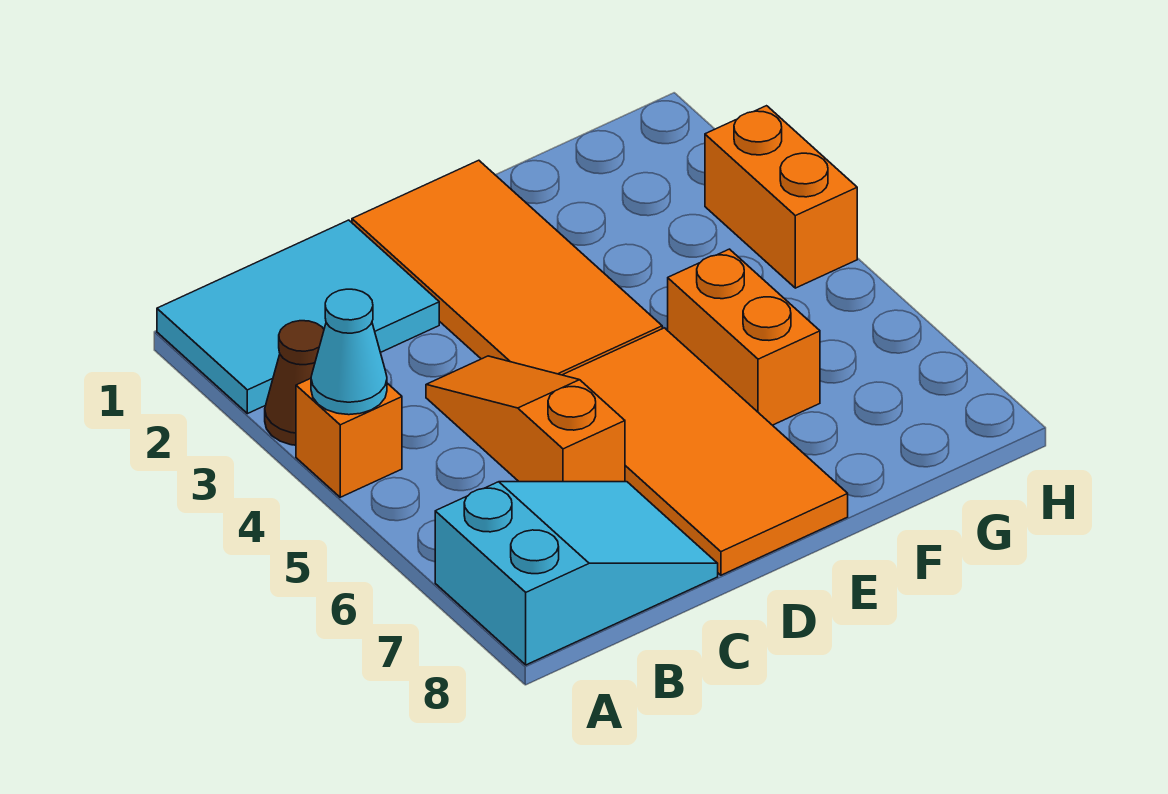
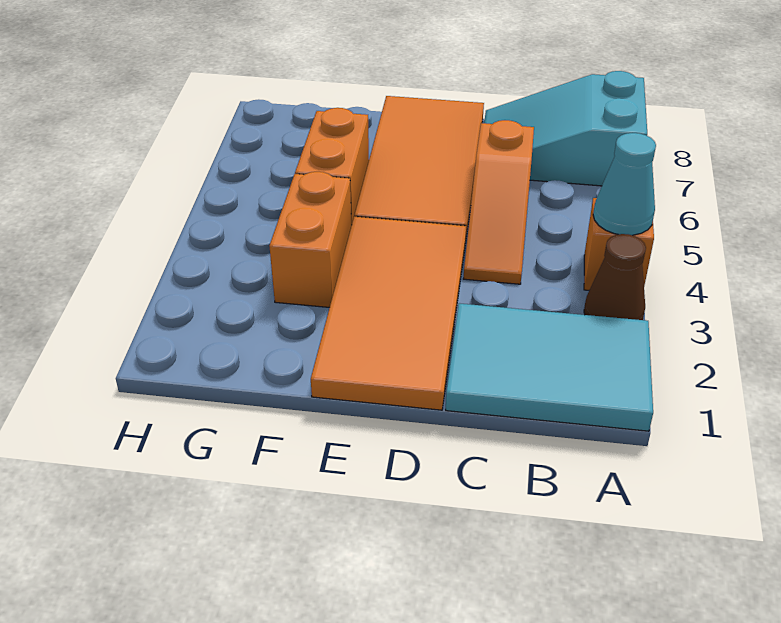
orange 1x2 brick [705,106,857,288] -> orange 1x2 brick moved to [269,172,352,307]

